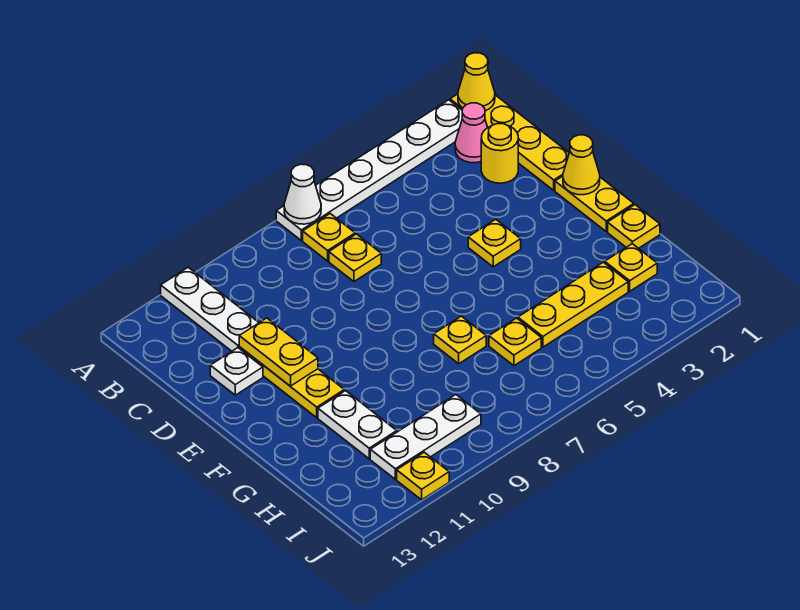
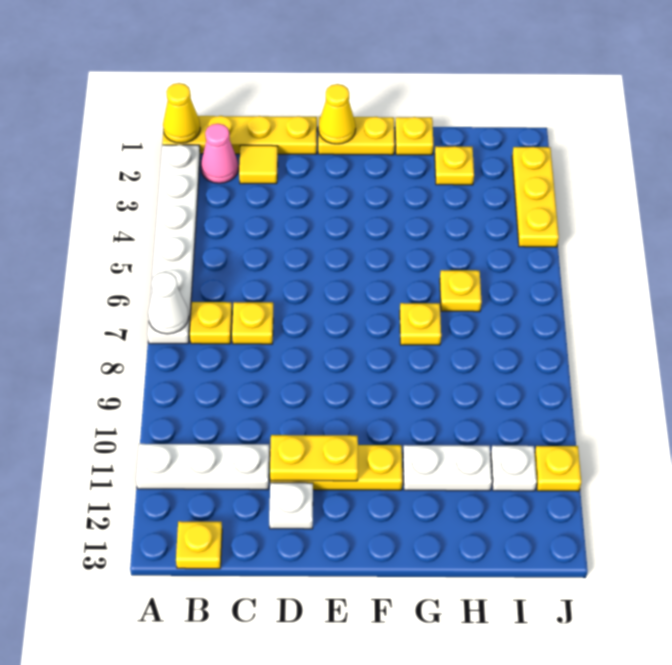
yellow 1x1 round brick [481,124,518,183] -> yellow 1x1 tile [239,145,278,184]
yellow 1x1 plate [468,219,521,267] -> yellow 1x1 plate moved to [176,521,222,569]
yellow 1x3 plate [518,262,628,347] -> yellow 1x3 plate moved to [512,147,559,247]
white 1x3 plate [370,395,481,479] -> white 1x1 plate [491,446,537,491]

